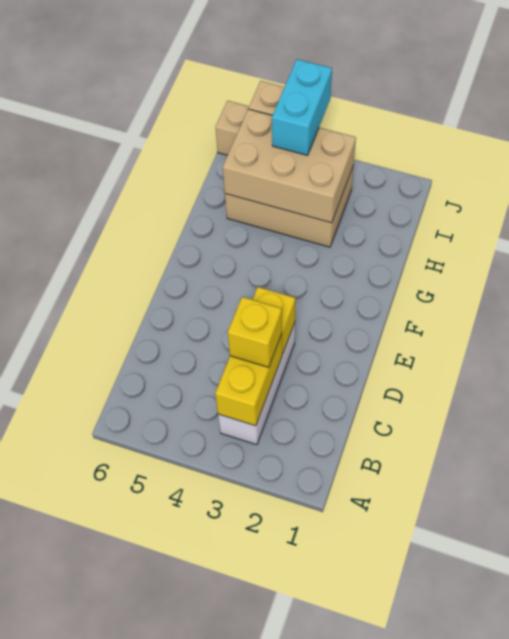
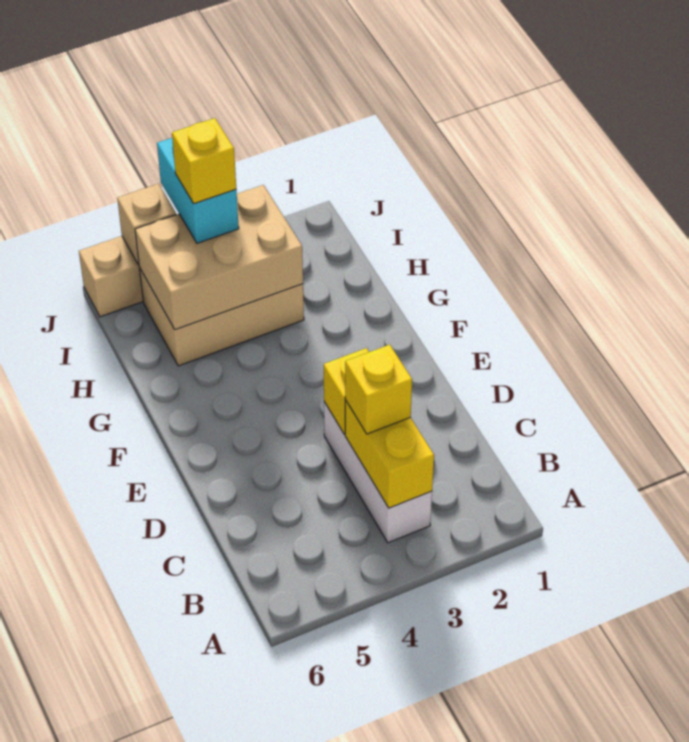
none -> yellow 1x1 brick [172,118,236,204]

